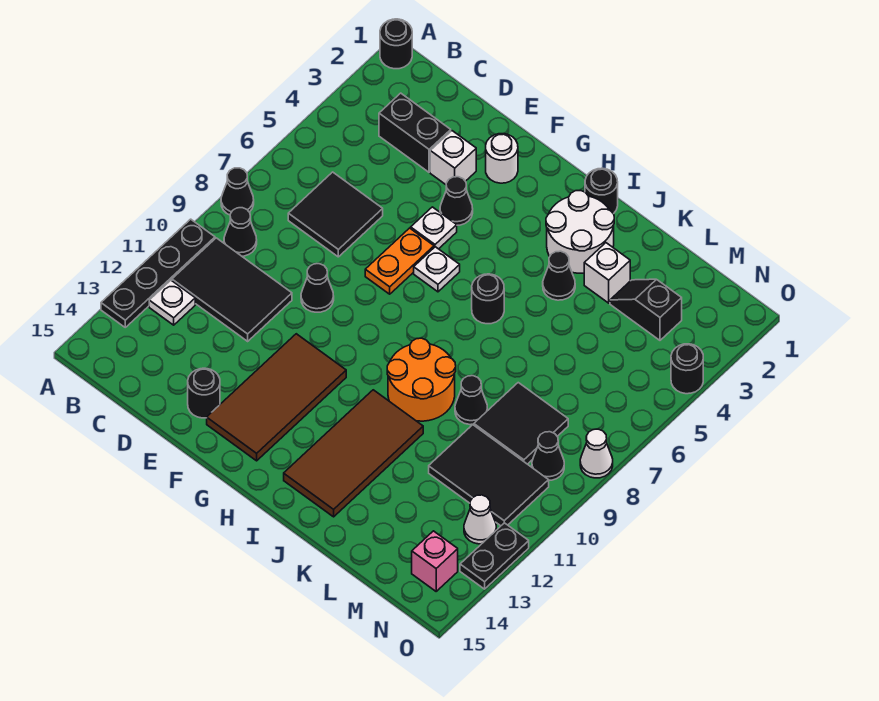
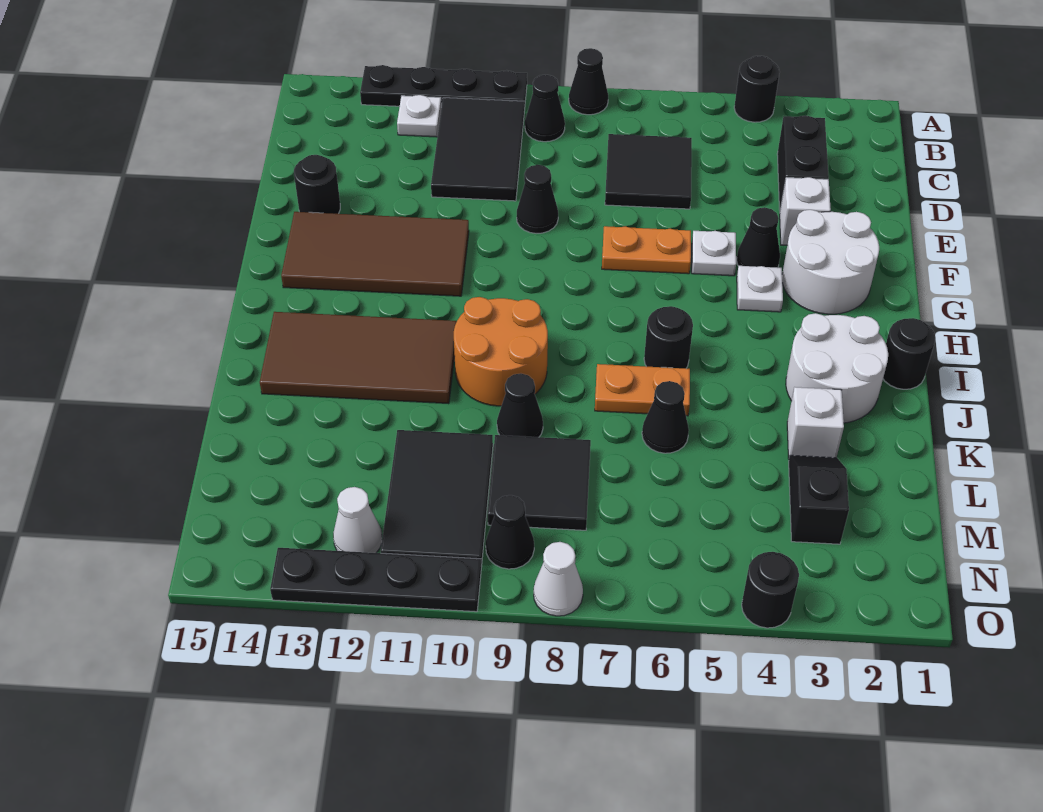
black 1x1 round brick [380,19,412,69] -> black 1x1 round brick moved to [734,56,780,122]
white 1x1 round brick [486,134,518,183] -> white 2x2 round brick [782,210,879,314]
white 1x1 plate [414,247,460,292] -> white 1x1 plate moved to [737,266,783,312]
black 1x1 cone [543,251,575,300] -> black 1x1 cone moved to [642,381,689,453]
none -> orange 1x2 plate [595,364,690,416]
pink 1x1 brick [412,531,458,591] -> none
black 1x2 plate [460,523,529,589] -> black 1x4 plate [270,548,481,612]

